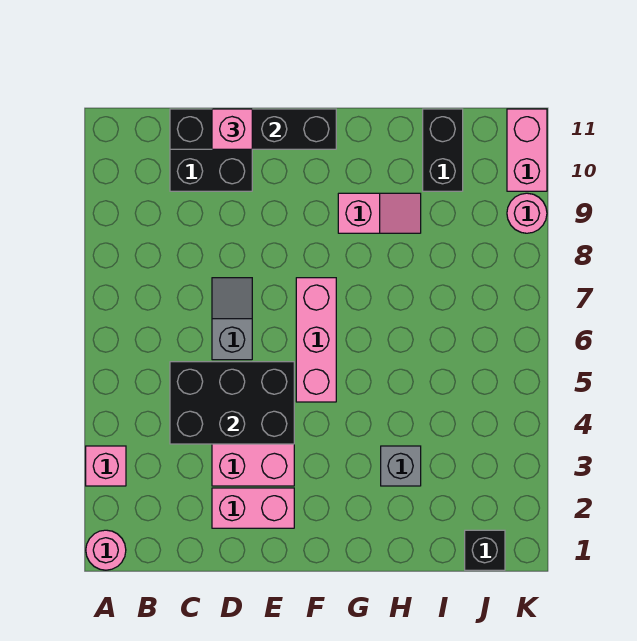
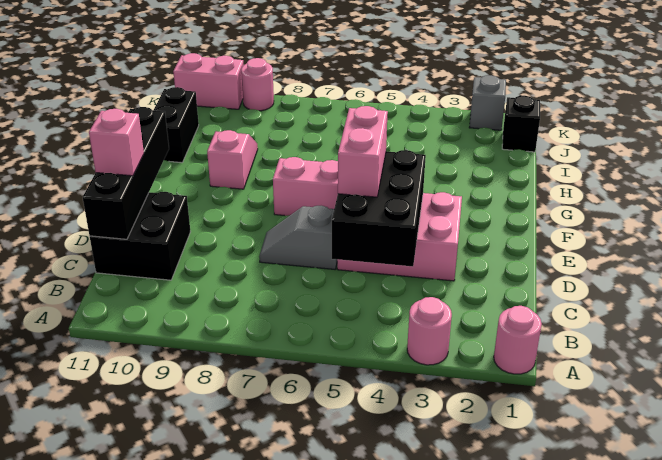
pink 1x1 brick [86,446,126,486] -> pink 1x1 round brick [407,297,452,365]
pink 1x2 brick [212,488,294,528] -> pink 1x2 brick moved to [338,106,388,197]
grey 1x1 brick [381,446,421,486] -> grey 1x1 brick moved to [469,75,506,130]
black 1x2 brick [423,109,463,191] -> black 1x2 brick turned to [153,87,199,163]

